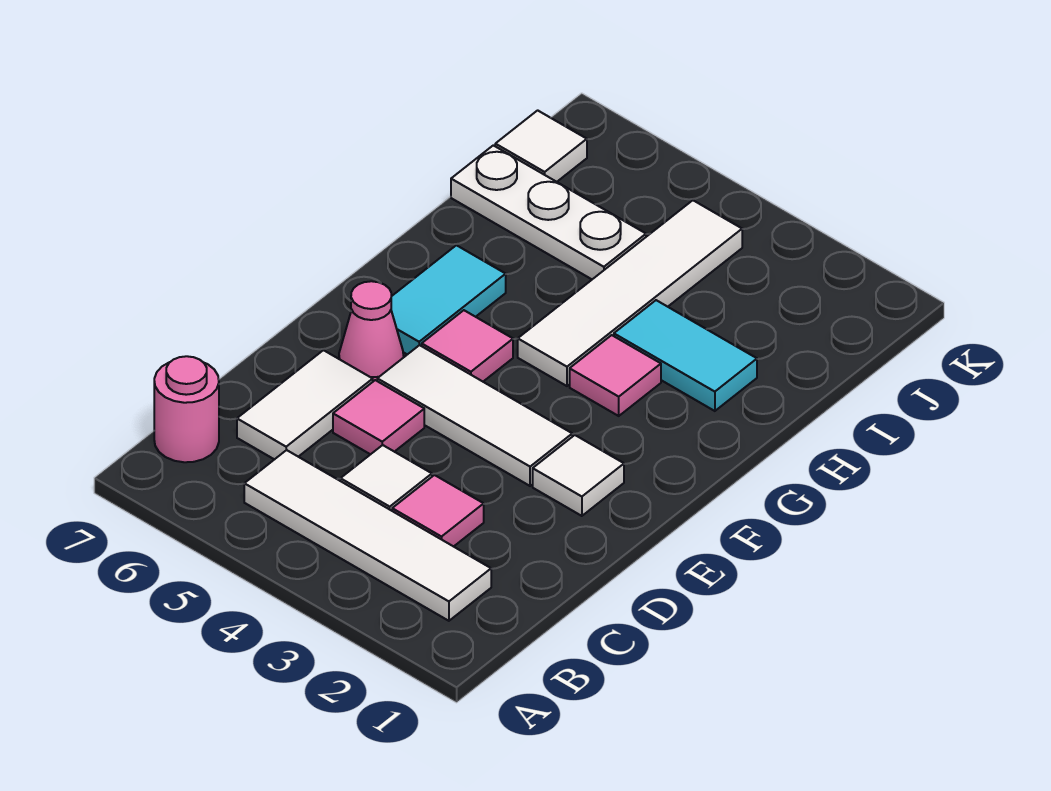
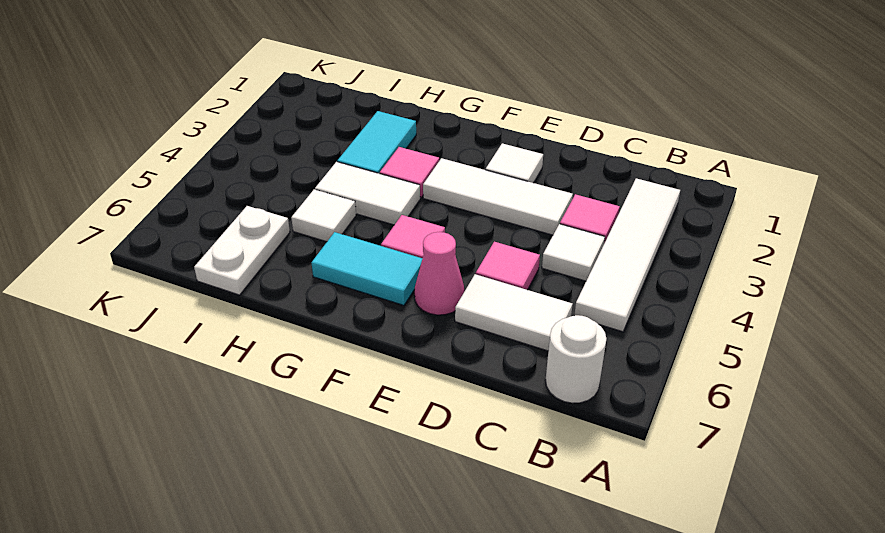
pink 1x1 round brick [154,356,219,462] -> white 1x1 round brick [545,315,607,403]
white 1x3 tile [377,345,572,486] -> white 1x3 tile turned to [423,158,573,235]
white 1x4 tile [518,200,742,386] -> white 1x2 tile [315,162,420,225]
white 1x3 plate [451,145,646,279] -> white 1x2 plate [194,206,290,295]
white 1x1 tile [495,110,587,182] -> white 1x1 tile moved to [291,189,356,242]

